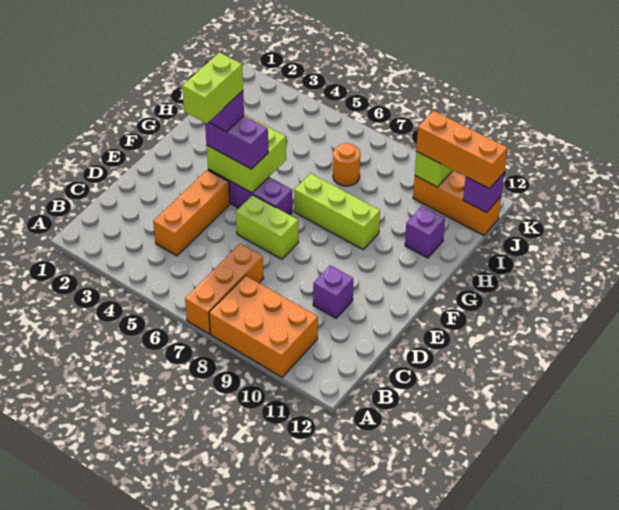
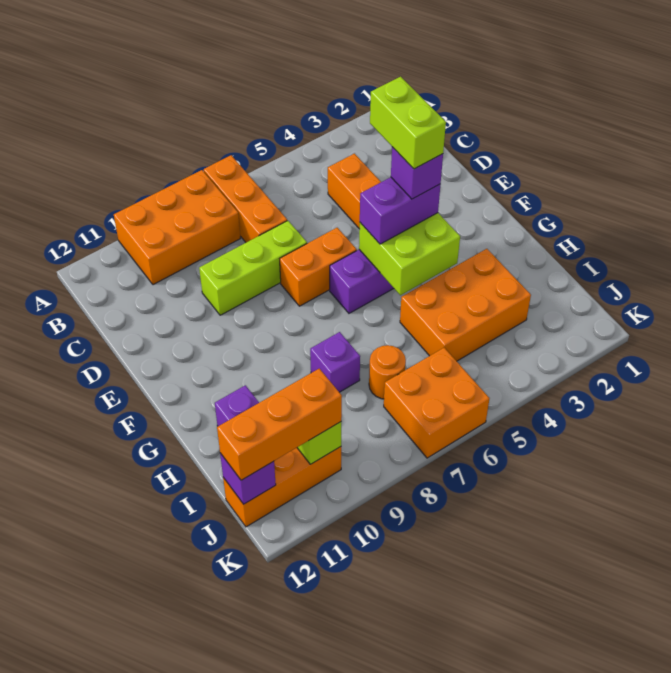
purple 1x1 brick [313,265,353,318] -> purple 1x1 brick moved to [310,332,360,392]
lime 1x2 brick [236,195,298,259] -> orange 1x2 brick [280,228,357,306]
lime 1x3 brick [294,173,380,250] -> lime 1x3 brick moved to [199,221,307,315]
none -> orange 2x3 brick [400,249,531,361]
none -> orange 2x2 brick [384,348,489,458]

